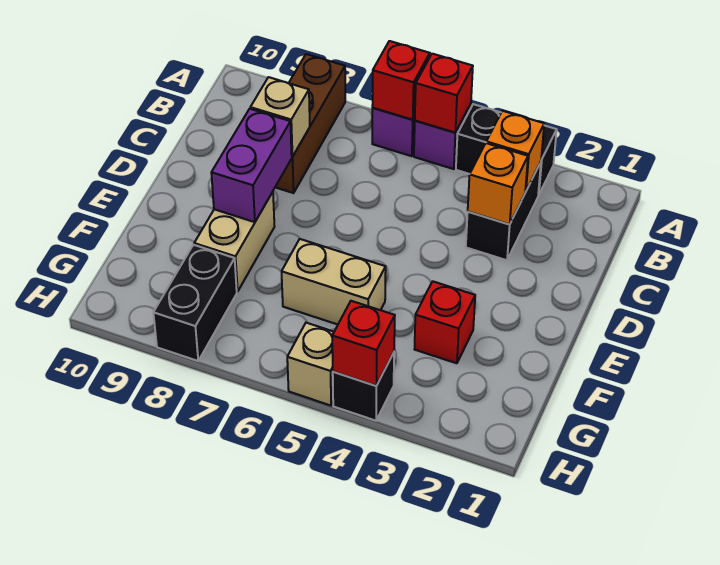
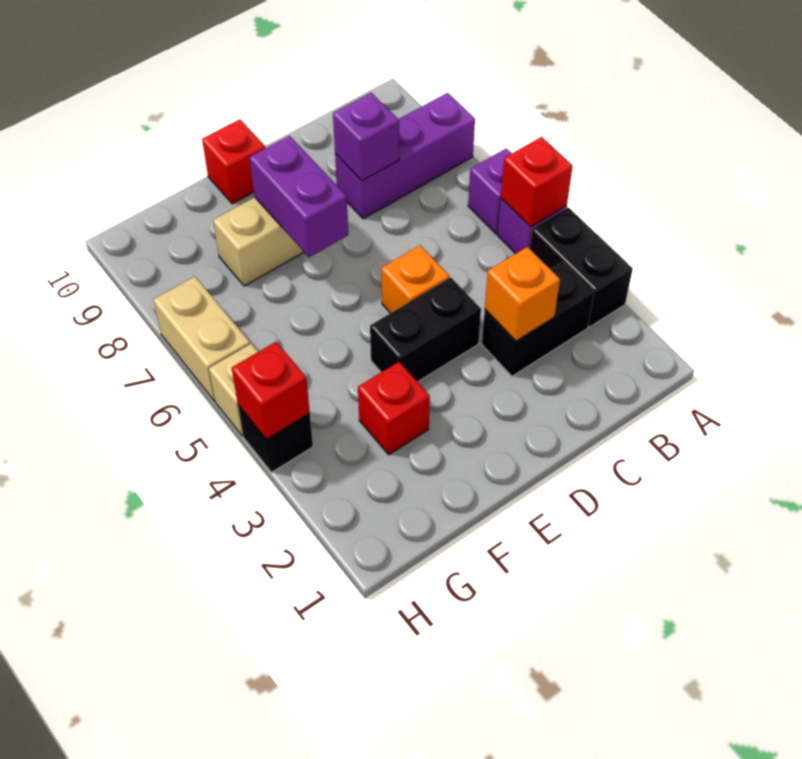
red 1x1 brick [372,41,430,120] -> red 1x1 brick moved to [202,119,265,204]
brown 1x3 brick [275,54,345,193] -> purple 1x3 brick [335,93,475,219]
orange 1x1 brick [486,111,544,191] -> orange 1x1 brick moved to [381,246,449,313]
tan 1x1 brick [250,77,310,157] -> purple 1x1 brick [333,93,399,181]
purple 1x2 brick [211,109,292,222] -> purple 1x2 brick turned to [249,136,348,257]
tan 1x2 brick [282,239,386,324] -> tan 1x2 brick moved to [153,276,250,401]
black 1x2 brick [153,245,237,361] -> black 1x2 brick moved to [370,278,481,382]

